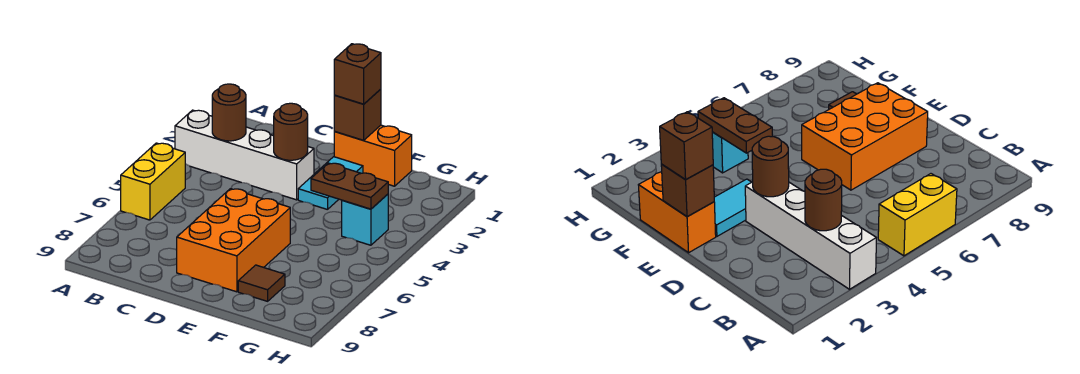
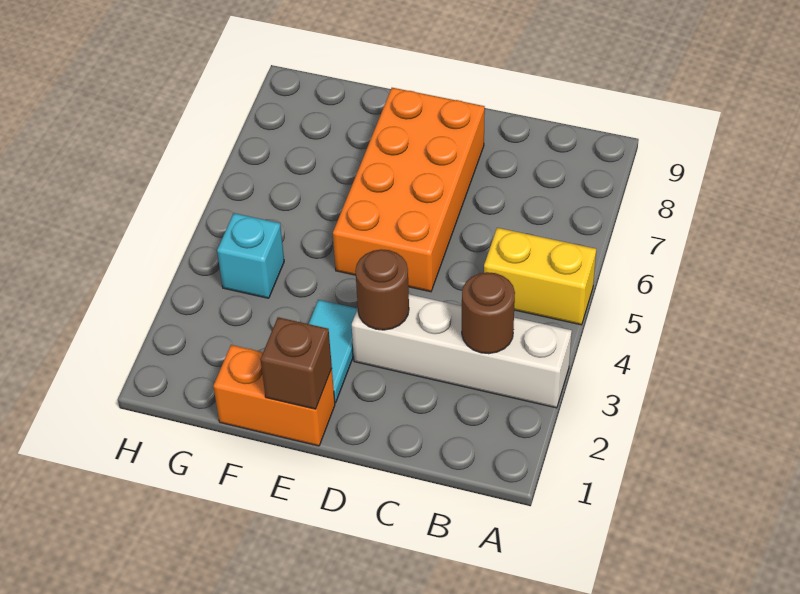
yellow 1x2 brick [121,143,185,220] -> yellow 1x2 brick turned to [484,228,596,325]
orange 2x3 brick [177,189,290,292] -> orange 2x4 brick [333,88,485,292]
brown 1x1 brick [334,44,381,104] -> none
brown 1x2 plate [311,163,388,209] -> none
brown 1x1 tile [238,265,285,301] -> none

